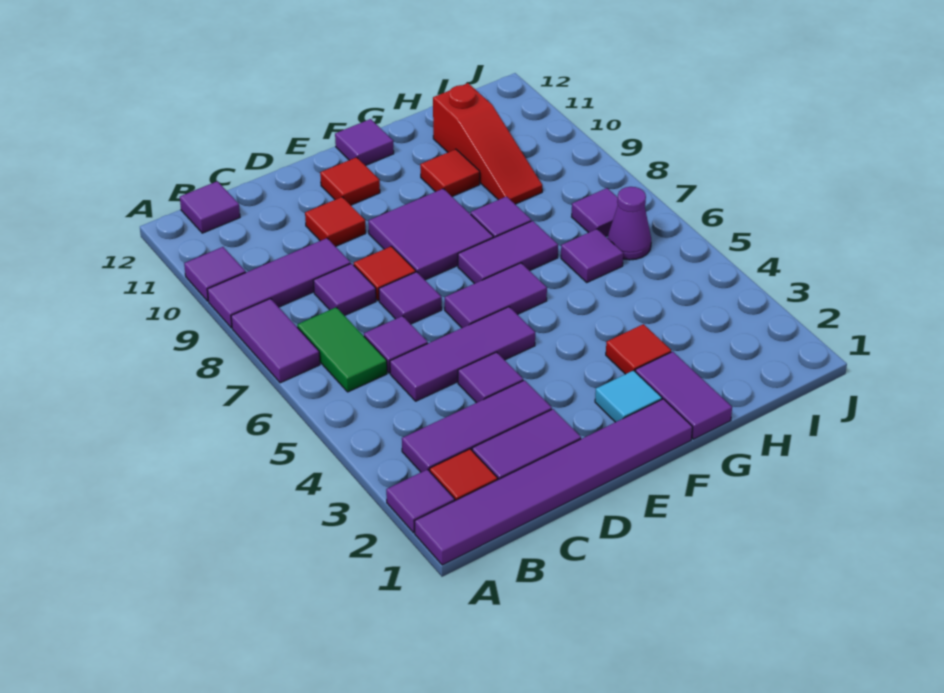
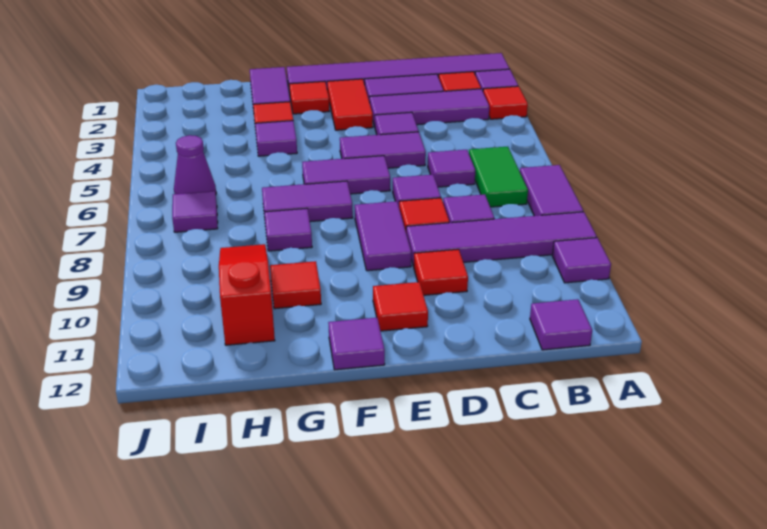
none -> red 1x1 tile [483,86,528,119]
purple 1x3 tile [207,238,351,328] -> purple 1x4 tile [406,212,597,266]
purple 1x3 tile [390,307,535,401] -> purple 1x2 tile [340,132,426,168]
none -> red 1x2 tile [327,79,373,130]
purple 2x2 tile [368,189,493,280] -> purple 1x2 tile [355,201,411,271]
cyan 1x1 tile [595,370,662,422] -> red 1x1 tile [289,81,329,114]
purple 1x1 tile [561,229,623,282] -> purple 1x1 tile moved to [255,121,297,156]

